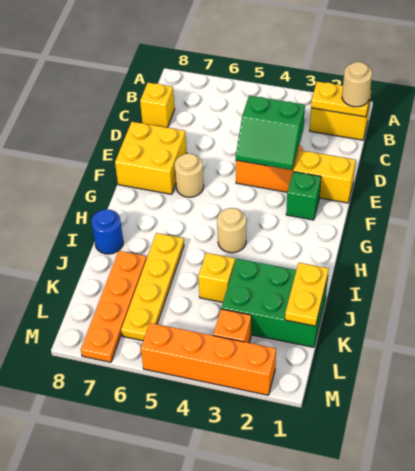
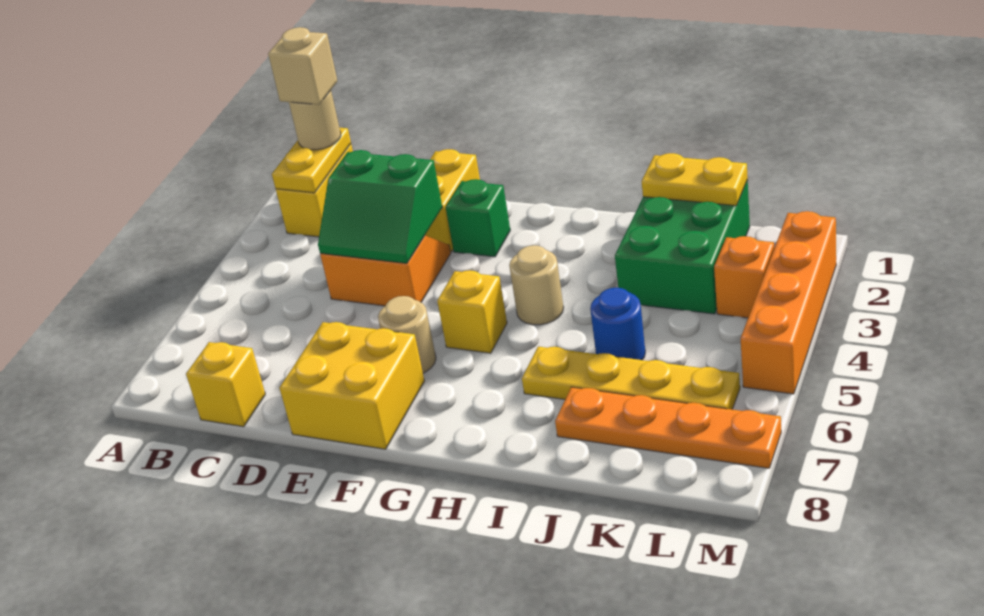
none -> tan 1x1 brick [268,27,337,105]
green 2x2 slope [236,96,305,170] -> green 2x2 slope turned to [318,150,442,263]
blue 1x1 round brick [91,210,123,254] -> blue 1x1 round brick moved to [590,288,645,360]
yellow 1x1 brick [198,253,235,302] -> yellow 1x1 brick moved to [437,270,507,353]

